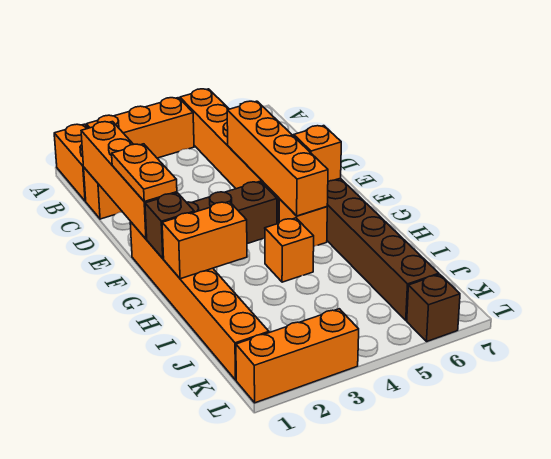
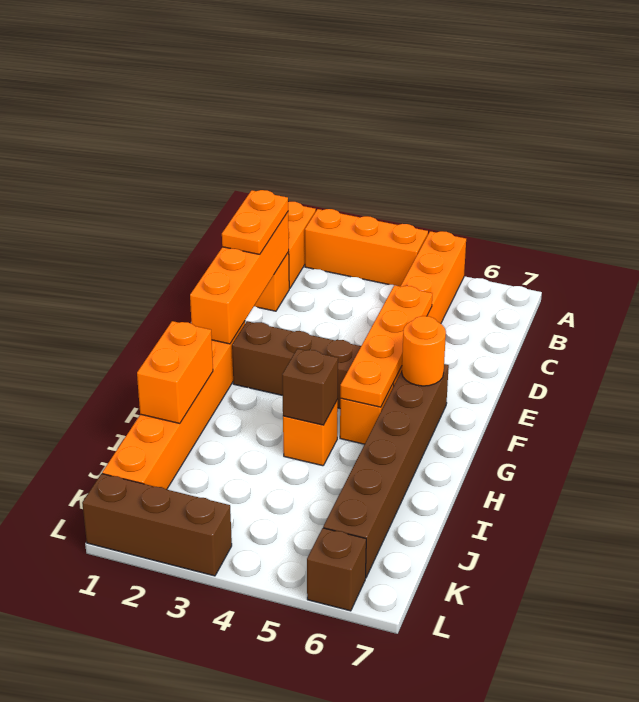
orange 1x4 brick [227,101,328,216] -> orange 1x4 plate [340,285,433,407]
orange 1x2 plate [112,144,177,201] -> orange 1x2 plate moved to [222,190,288,254]
orange 1x1 brick [294,126,341,182] -> orange 1x1 round brick [402,316,446,386]
brown 1x1 brick [145,193,194,258] -> brown 1x1 brick moved to [282,349,338,425]
orange 1x2 brick [162,202,247,279] -> orange 1x2 brick turned to [137,321,213,424]
orange 1x3 brick [236,309,359,403] -> brown 1x3 brick [82,474,232,576]

